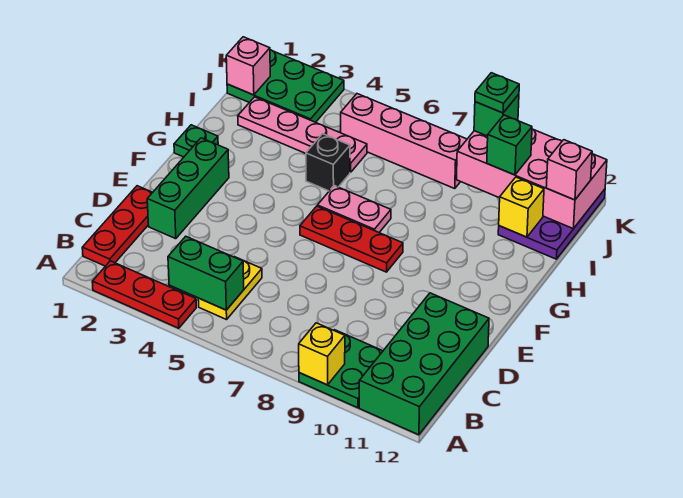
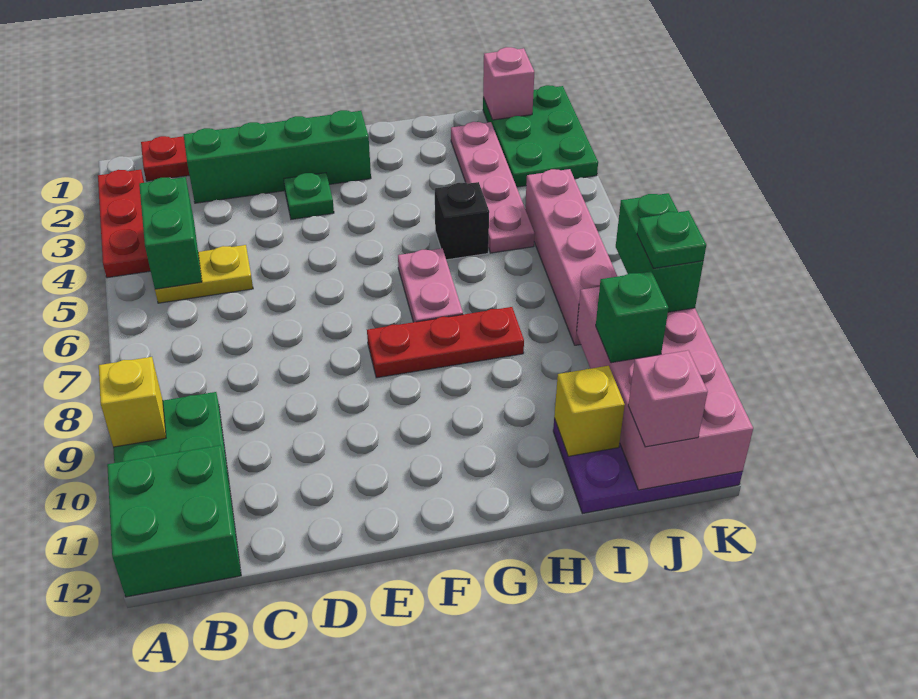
green 2x4 brick [359,293,489,435] -> green 2x2 brick [107,445,241,597]
green 1x3 brick [147,138,229,239] -> green 1x4 brick [184,110,371,203]
red 1x3 plate [300,206,403,272] -> red 1x3 plate turned to [367,307,524,378]
green 1x1 plate [174,125,218,157] -> green 1x1 plate moved to [284,173,334,219]
green 1x1 brick [474,94,519,136] -> green 1x2 brick [616,193,703,312]

